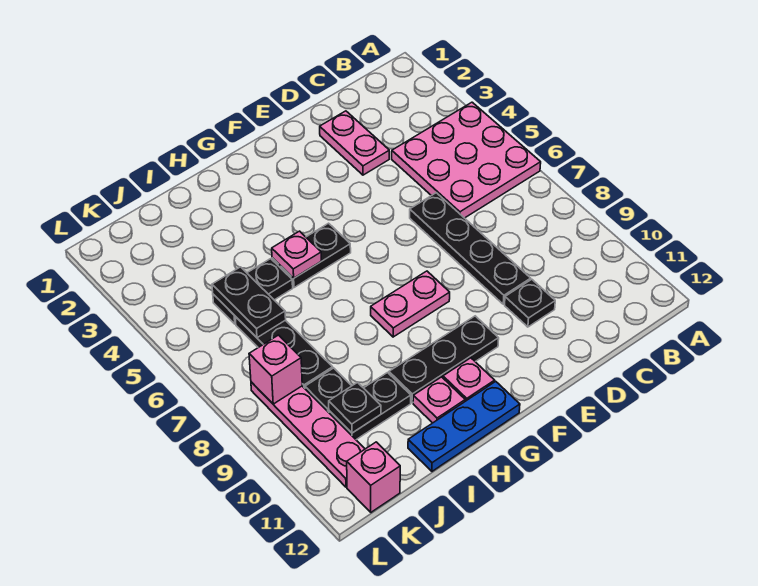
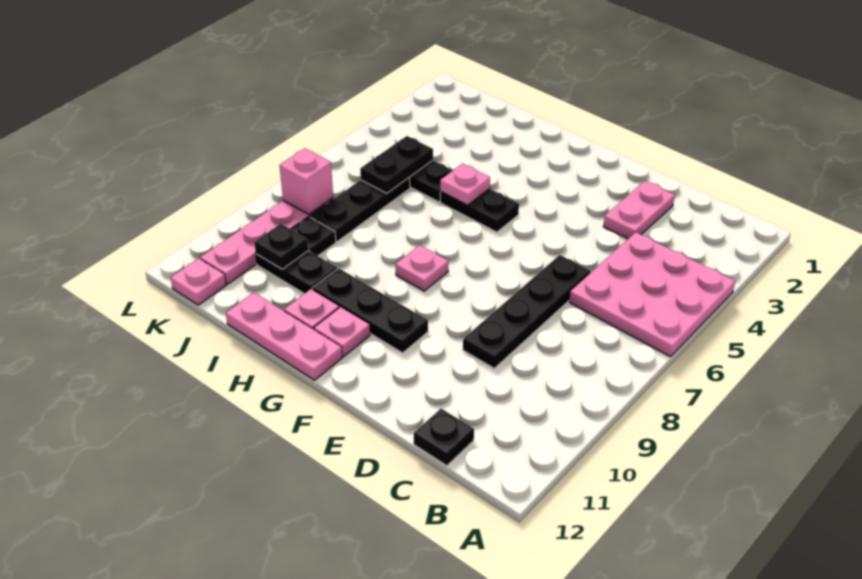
black 1x1 plate [505,279,555,327] -> black 1x1 plate moved to [414,409,474,466]
pink 1x2 plate [371,271,450,337] -> pink 1x1 plate [396,245,448,291]
blue 1x3 plate [408,381,520,471] -> pink 1x3 plate [226,293,342,380]
pink 1x1 brick [347,442,400,512] -> pink 1x1 plate [171,258,226,305]

